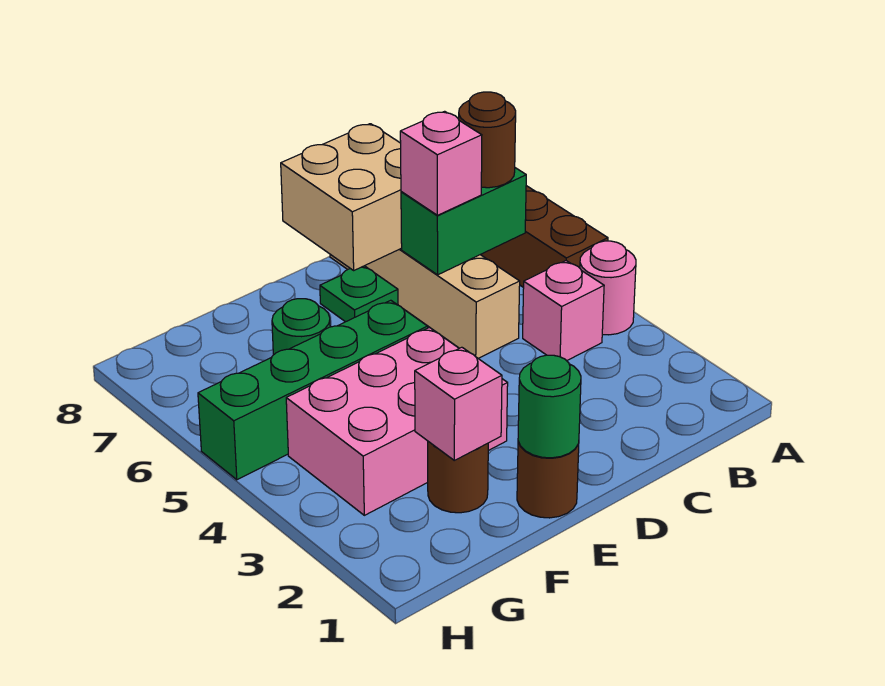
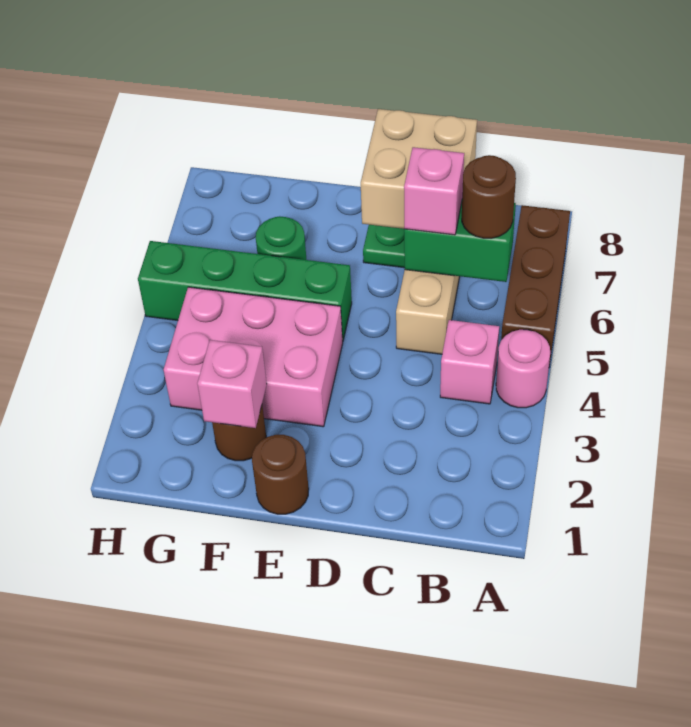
green 1x1 round brick [518,355,581,458] -> none

